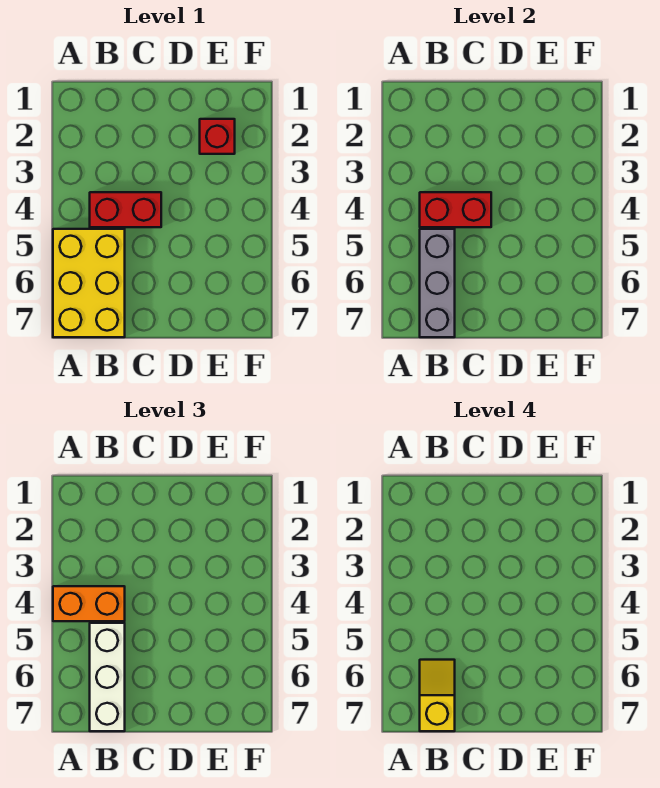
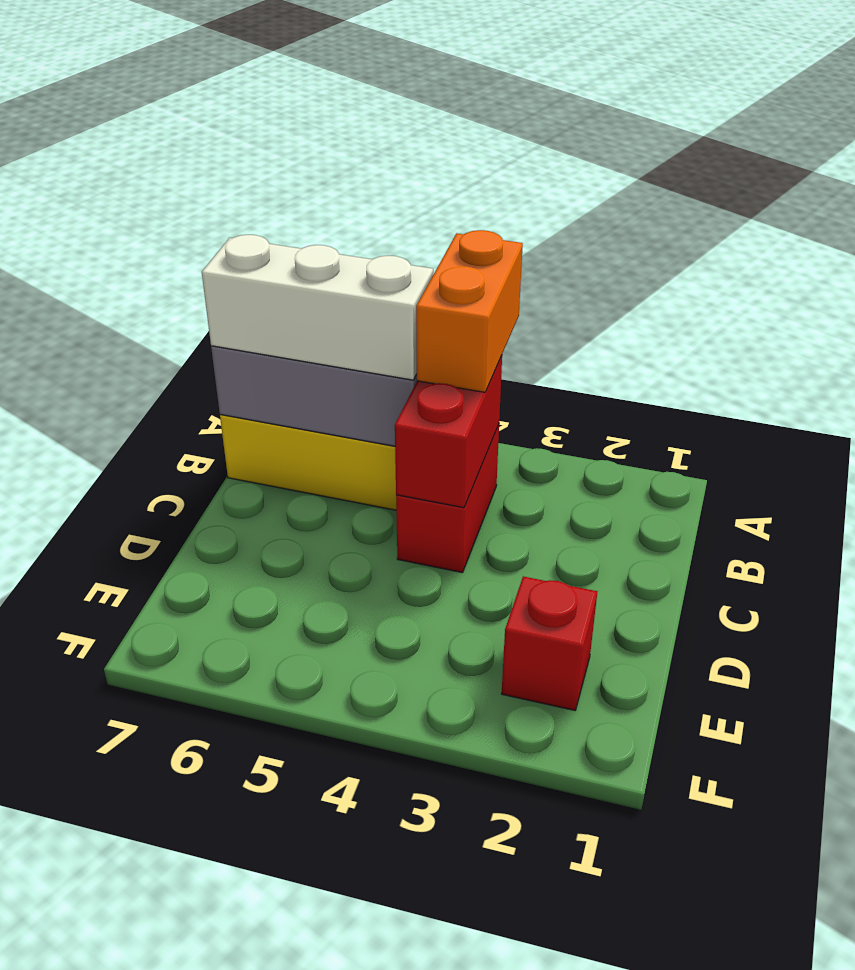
yellow 1x2 slope [420,660,455,731] -> none

